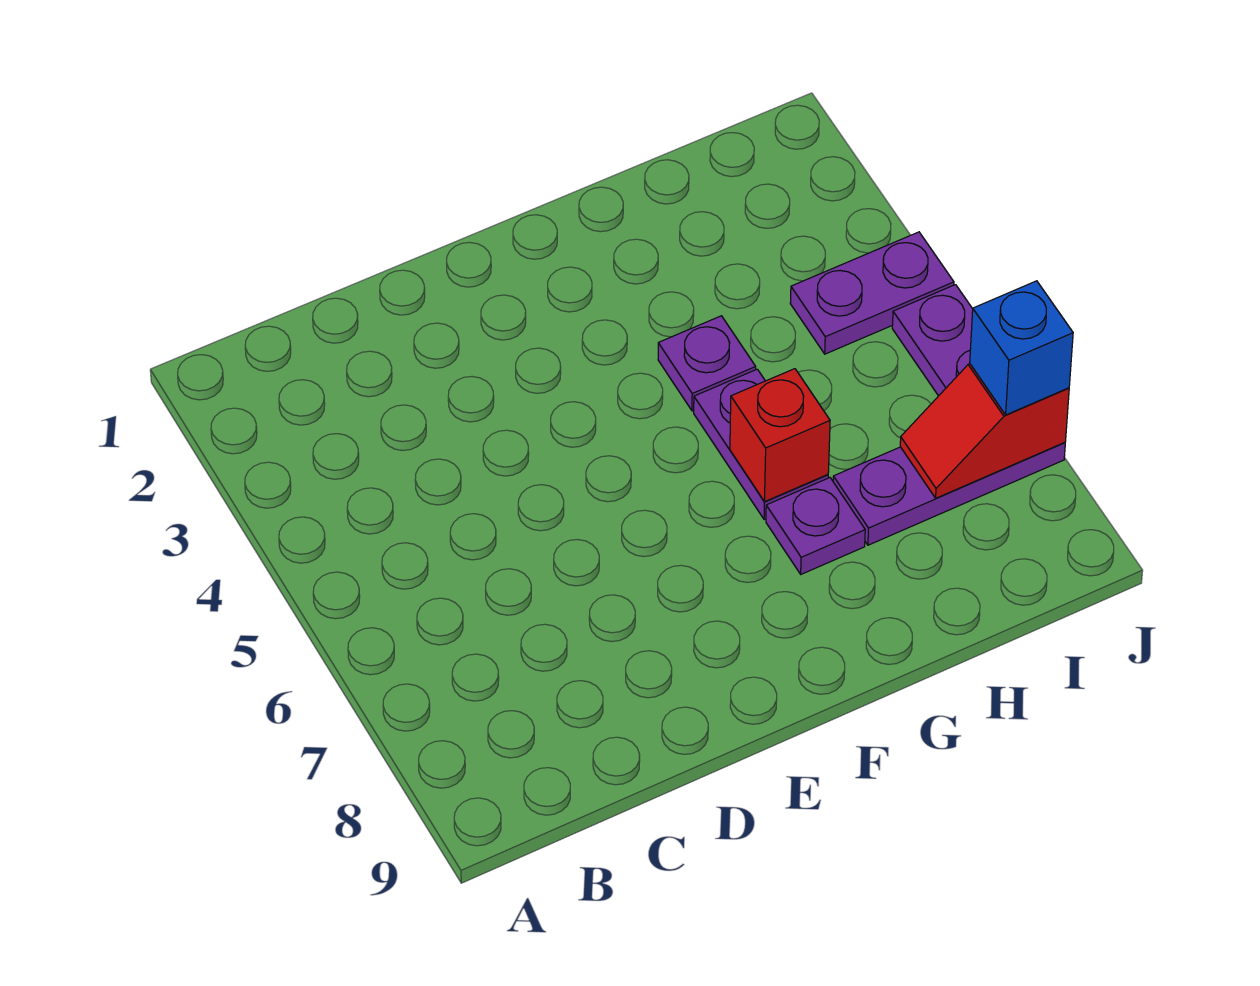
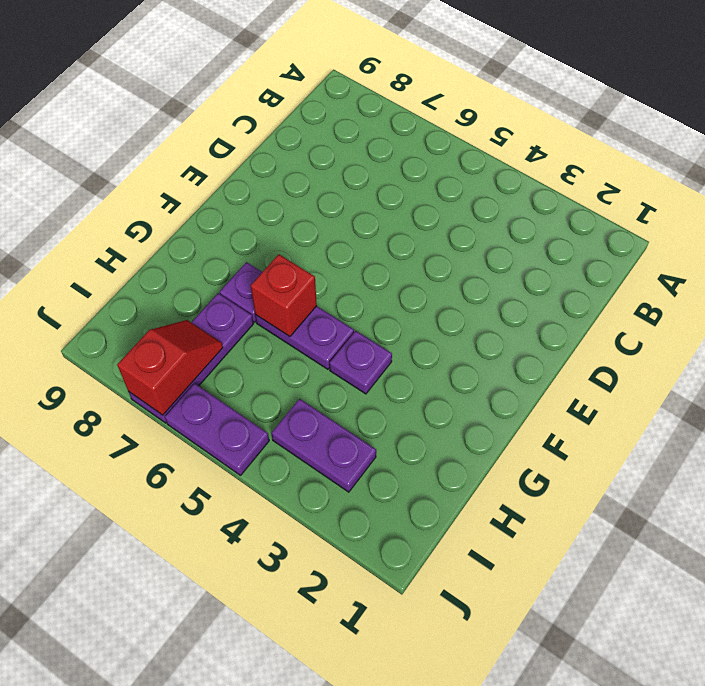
purple 1x2 plate [790,232,954,354] -> purple 1x2 plate turned to [271,399,376,492]
blue 1x1 brick [970,281,1073,415] -> none

